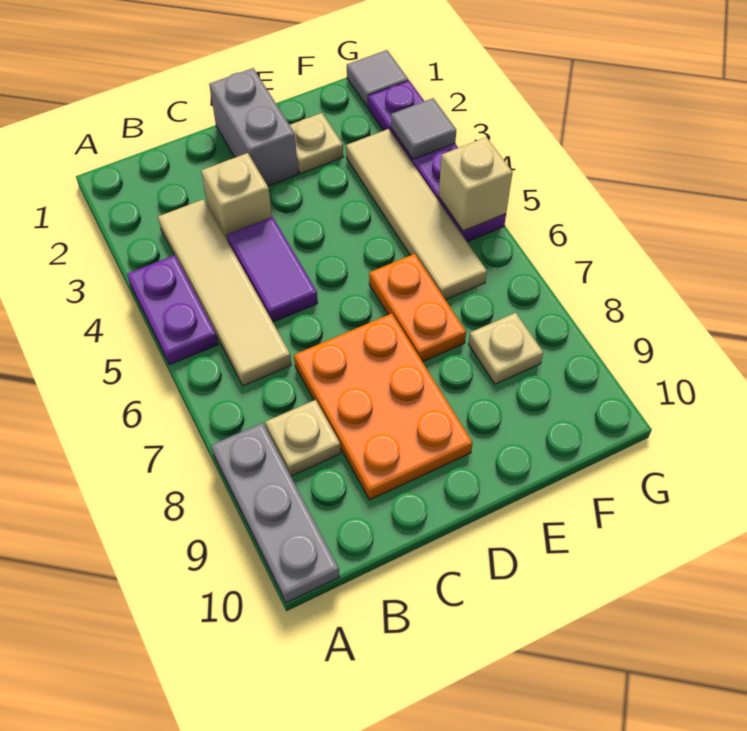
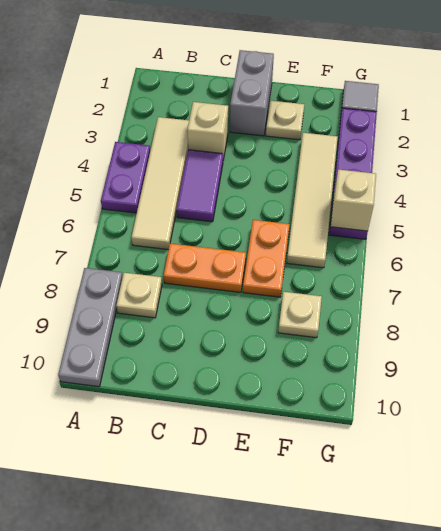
orange 2x3 plate [294,313,473,500] -> orange 1x2 plate [164,244,246,292]
grey 1x1 tile [391,98,456,159] -> none

